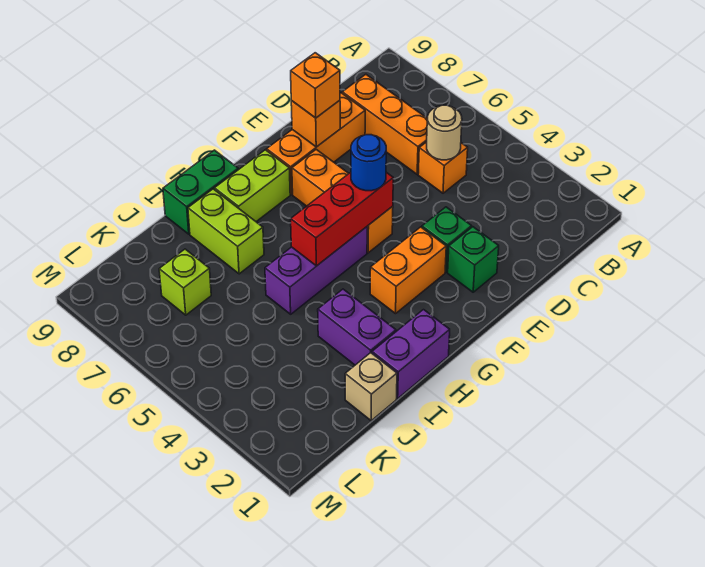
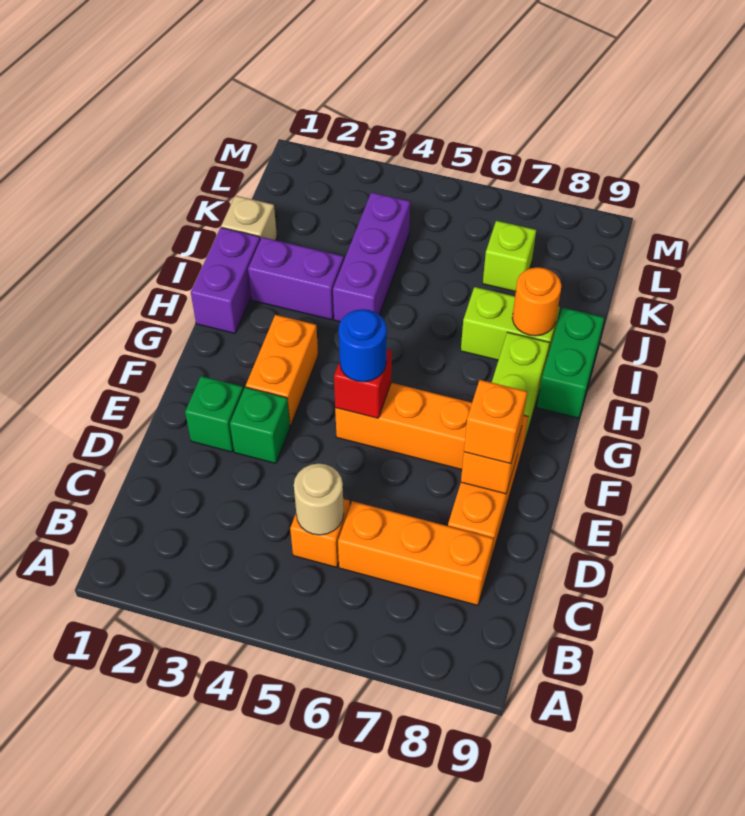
red 1x3 brick [291,172,393,266] -> red 1x1 brick [334,349,392,418]
purple 1x3 brick [265,227,367,314] -> purple 1x3 brick moved to [333,192,410,322]
none -> orange 1x1 round brick [512,267,561,336]

